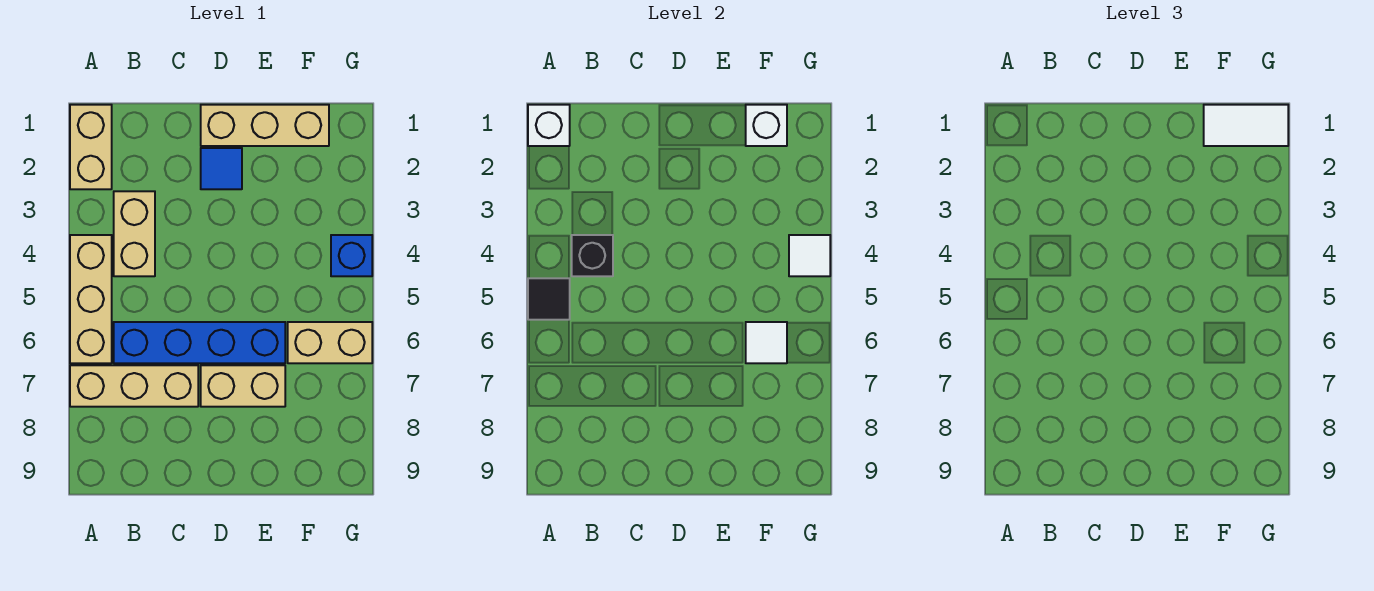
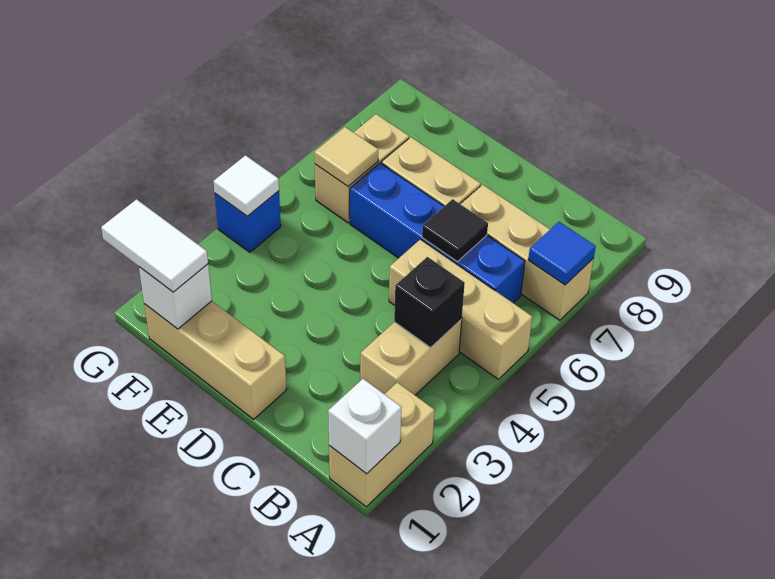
tan 1x3 brick [70,235,112,363] -> tan 1x3 brick turned to [389,239,532,379]
black 1x1 tile [528,278,570,320] -> black 1x1 tile moved to [422,199,488,261]
blue 1x1 tile [201,148,242,189] -> blue 1x1 tile moved to [528,222,596,285]
tan 1x2 brick [288,322,372,363] -> tan 1x2 brick turned to [315,114,409,223]
white 1x1 tile [746,322,787,363] -> tan 1x1 tile [314,127,378,186]

